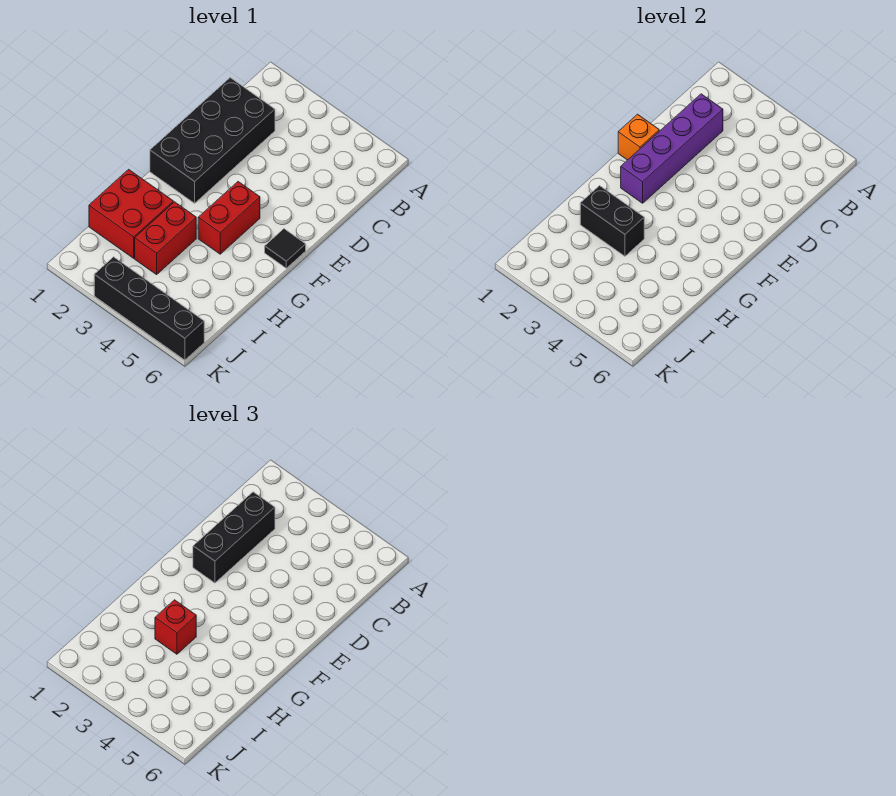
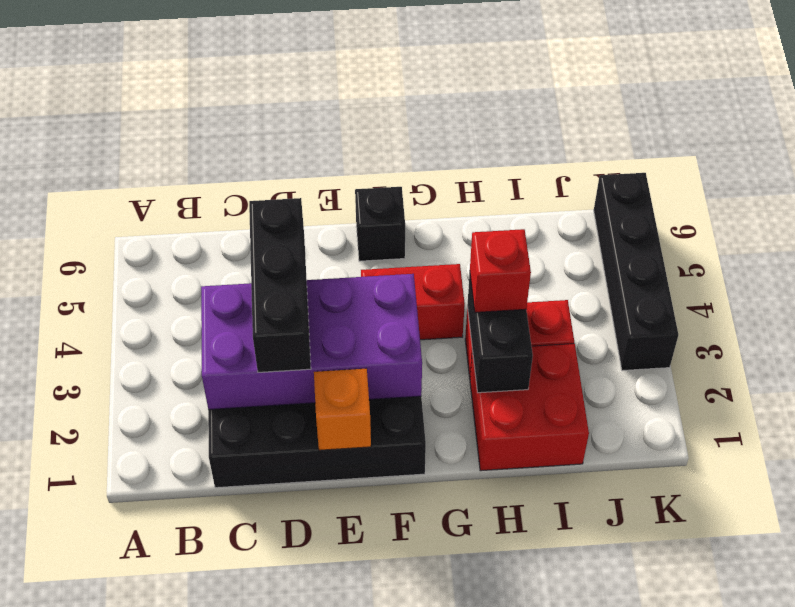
purple 1x4 brick [621,94,723,203] -> purple 2x4 brick [201,274,422,410]
black 1x3 brick [193,492,275,583] -> black 1x3 brick turned to [249,198,311,372]
black 1x1 tile [265,229,306,268] -> black 1x1 brick [355,187,405,261]

